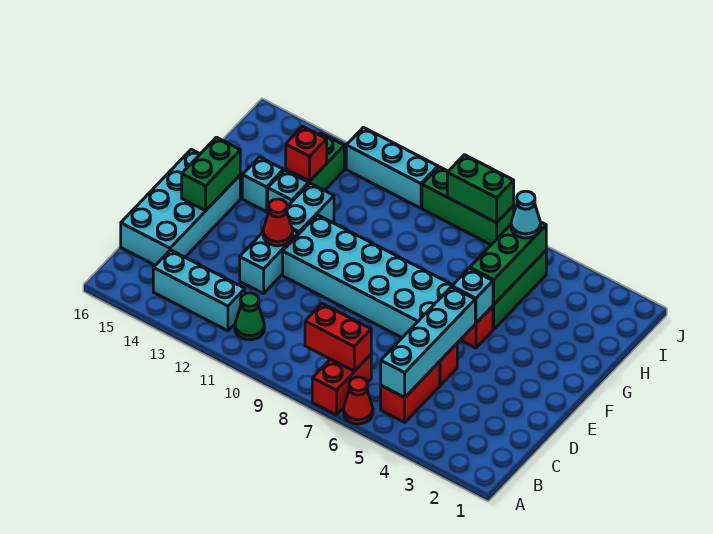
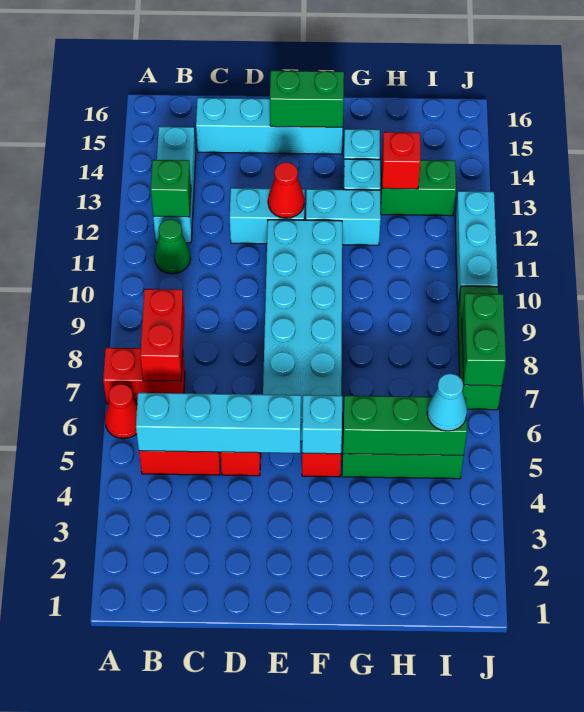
none -> green 1x1 brick [151,160,191,217]
cyan 2x4 brick [121,149,240,265] -> cyan 1x4 brick [196,98,343,154]

